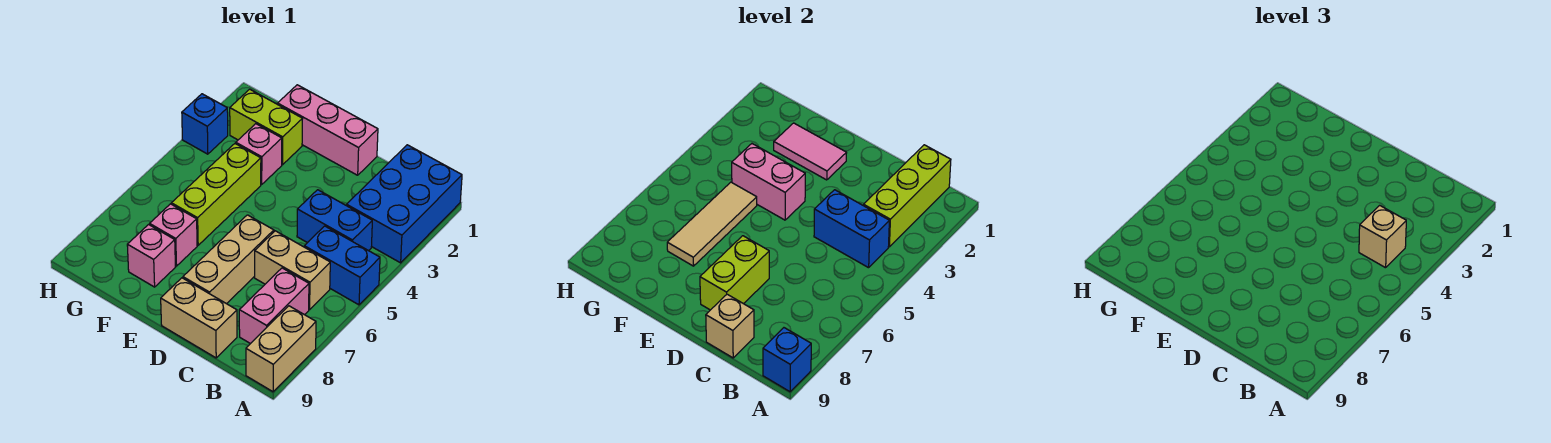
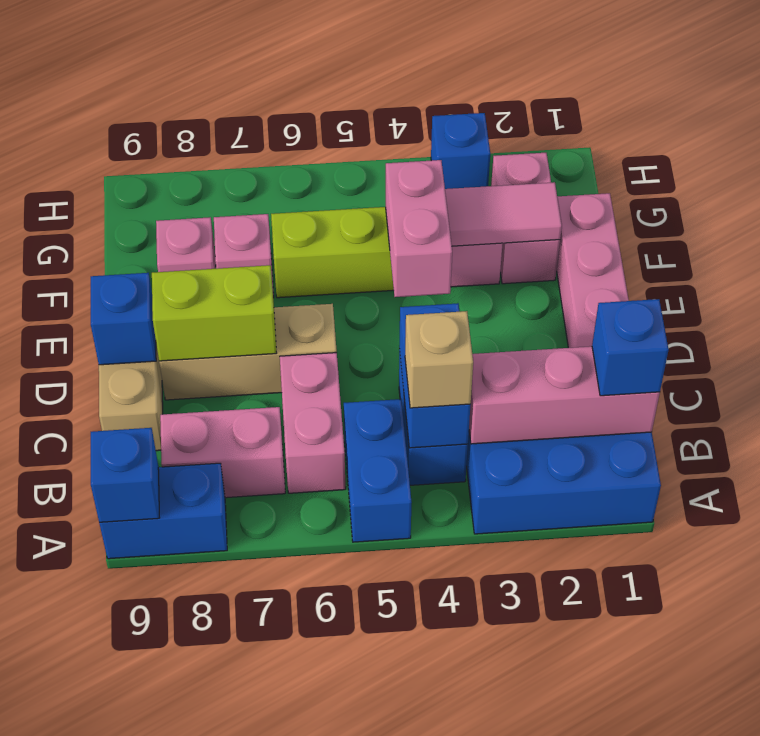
tan 1x2 brick [246,306,316,392] -> blue 1x2 brick [99,463,227,559]
lime 1x3 brick [864,145,951,247] -> pink 1x3 brick [469,346,660,444]
none -> blue 1x1 brick [592,299,669,396]
tan 1x2 brick [255,231,330,310] -> pink 1x2 brick [280,353,346,493]
tan 1x1 brick [706,294,754,358] -> none
none -> blue 1x1 brick [91,273,156,365]
pink 1x2 tile [774,123,846,180] -> pink 1x2 tile turned to [445,182,562,246]
lime 1x2 brick [230,89,302,165] -> pink 1x2 brick [491,153,560,284]
tan 1x3 tile [667,182,757,266] -> none

